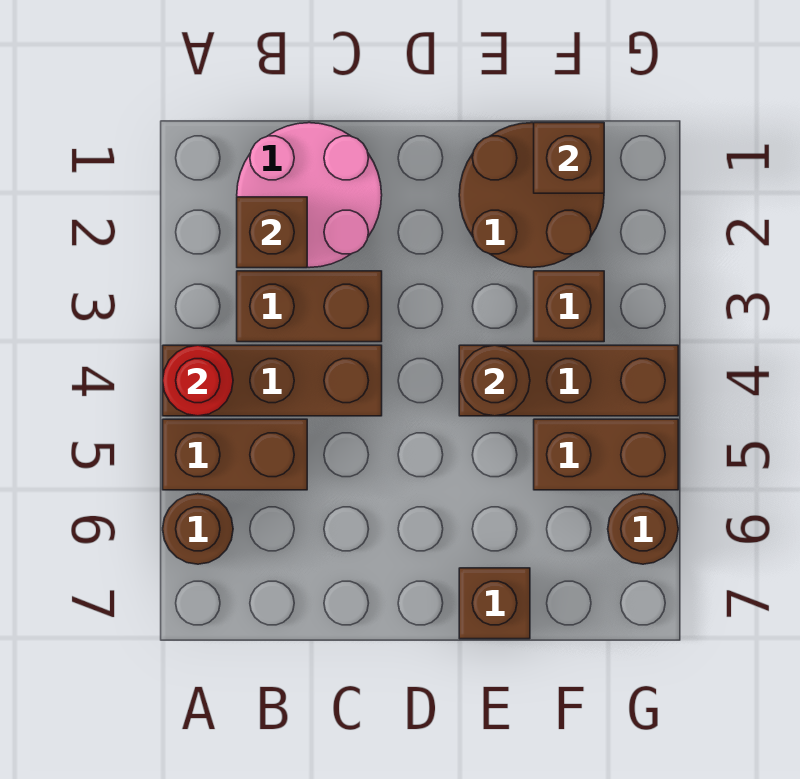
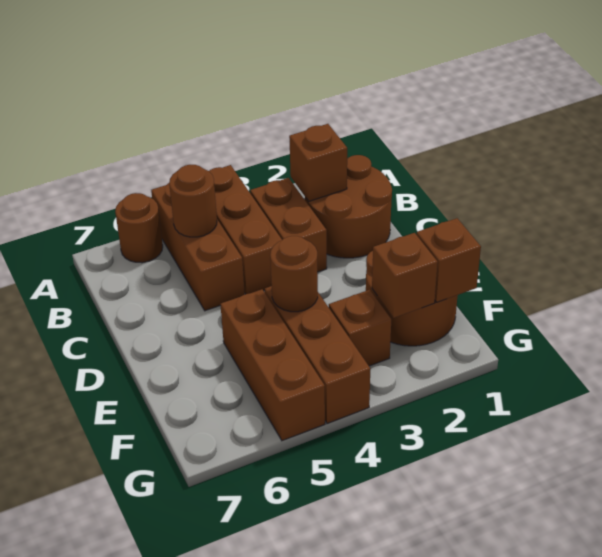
red 1x1 round brick [163,345,233,416] -> none
brown 1x2 brick [163,419,307,490] -> brown 1x3 brick [151,183,245,311]
pink 2x2 round brick [237,123,382,268] -> brown 2x2 round brick [305,155,392,258]
brown 1x1 brick [459,568,530,639] -> brown 1x1 brick moved to [372,233,438,318]
brown 1x2 brick [534,419,678,490] -> brown 1x3 brick [220,289,325,441]
brown 1x1 round brick [608,494,678,564] -> brown 1x1 round brick moved to [169,165,217,237]

